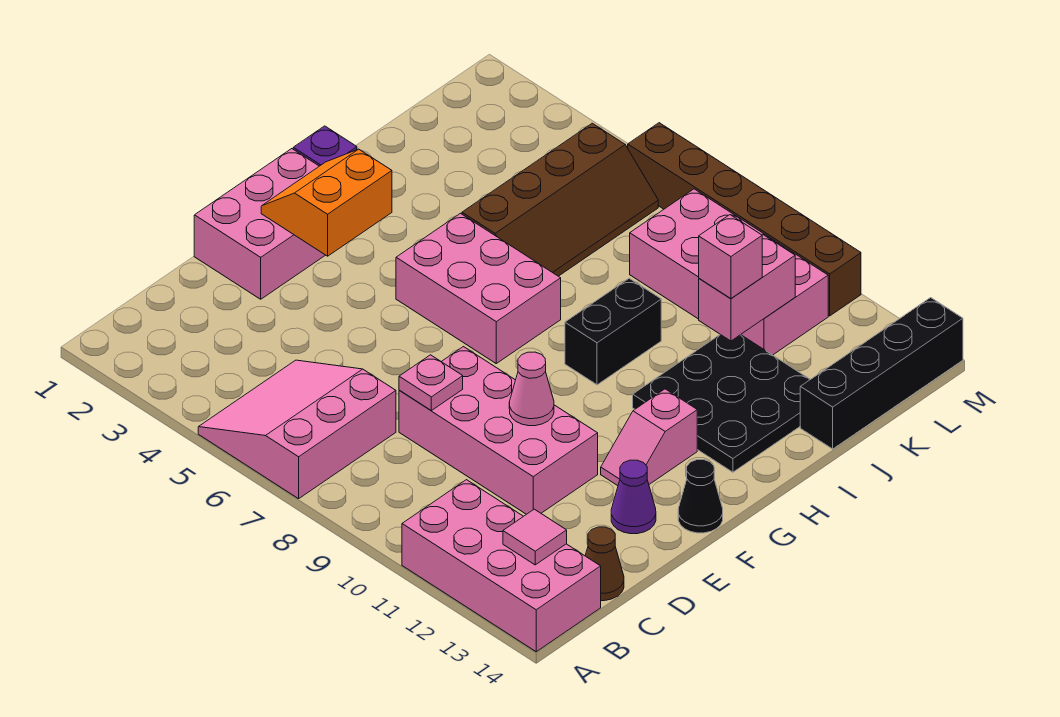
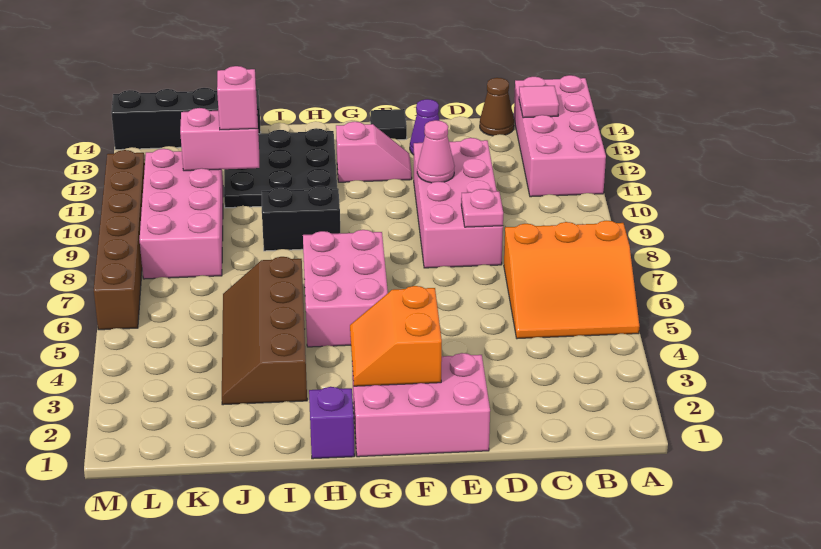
pink 3x3 slope [198,360,396,499] -> orange 3x3 slope [504,221,640,339]
orange 2x2 slope [261,149,392,256] -> orange 2x2 slope turned to [350,286,442,386]
black 1x1 cone [678,460,723,533] -> black 1x1 tile [370,109,407,140]
brown 2x4 slope [462,123,658,276] -> brown 2x4 slope turned to [222,257,307,405]

